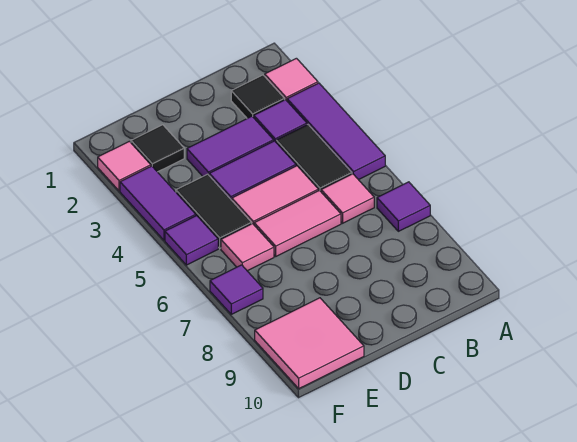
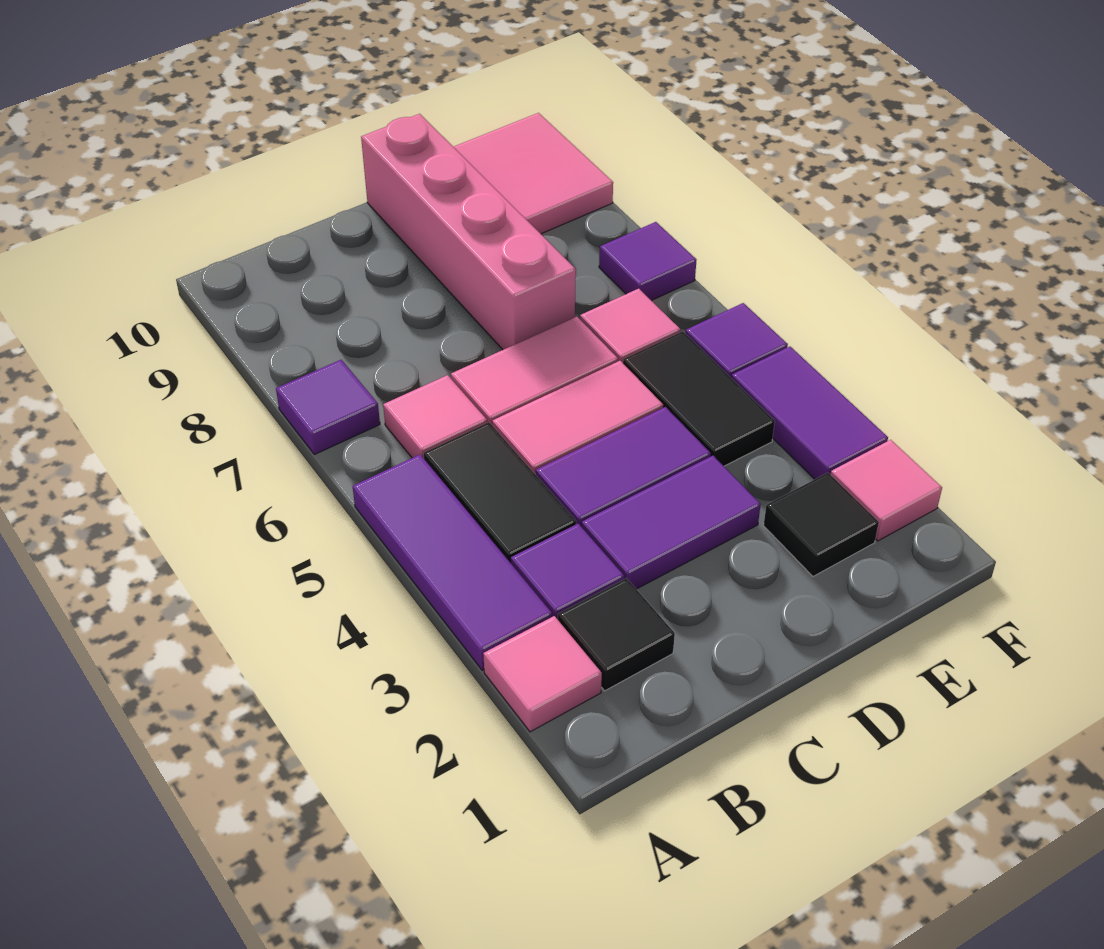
none -> pink 1x4 brick [361,114,576,350]

